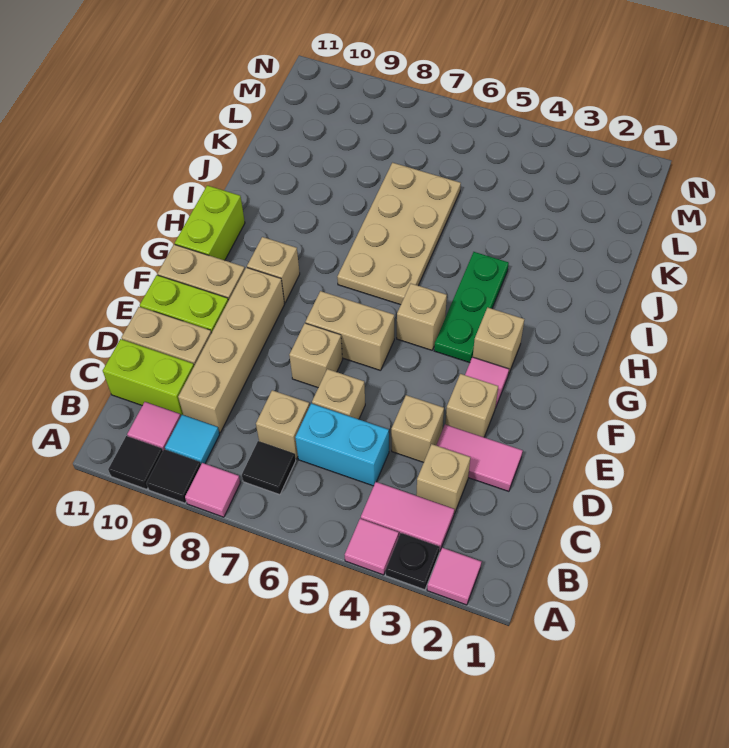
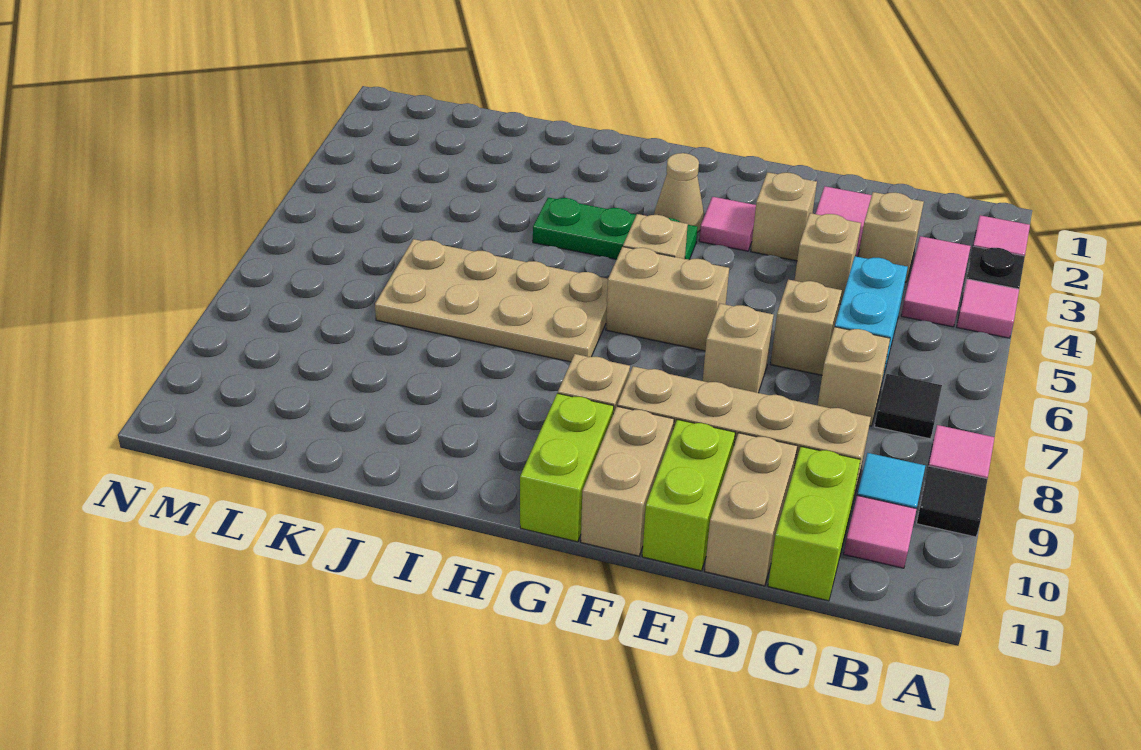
black 1x1 tile [108,436,163,489] -> none
tan 1x2 brick [305,291,394,371] -> tan 1x2 brick turned to [606,247,729,351]
tan 1x1 brick [473,307,524,375] -> tan 1x1 cone [654,153,704,232]
lime 1x2 brick [175,185,245,260] -> lime 1x2 brick turned to [520,393,614,542]

